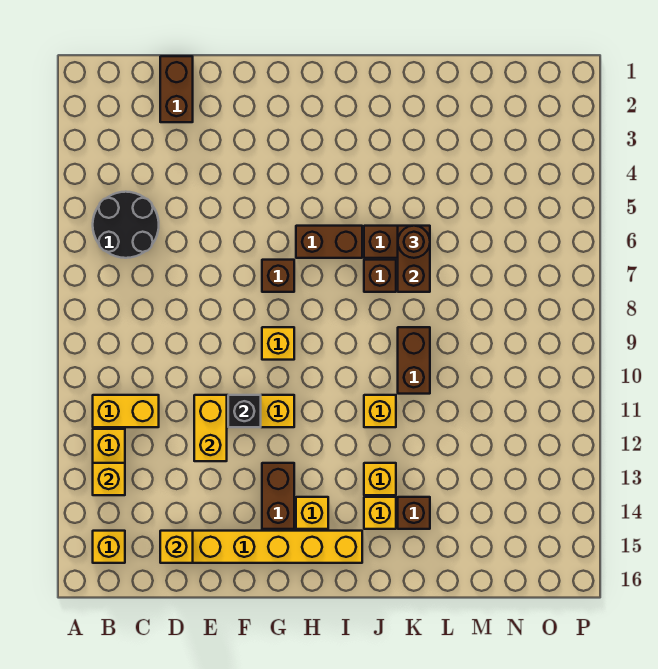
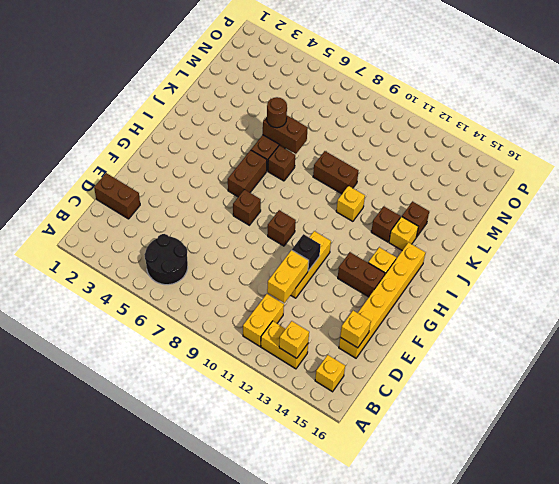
yellow 1x2 brick [194,395,227,461] -> yellow 1x2 brick turned to [267,250,309,303]
yellow 1x1 brick [262,327,294,360] -> brown 1x1 brick [268,210,296,246]
yellow 1x1 brick [364,463,396,495] -> brown 1x1 brick [371,206,401,242]

